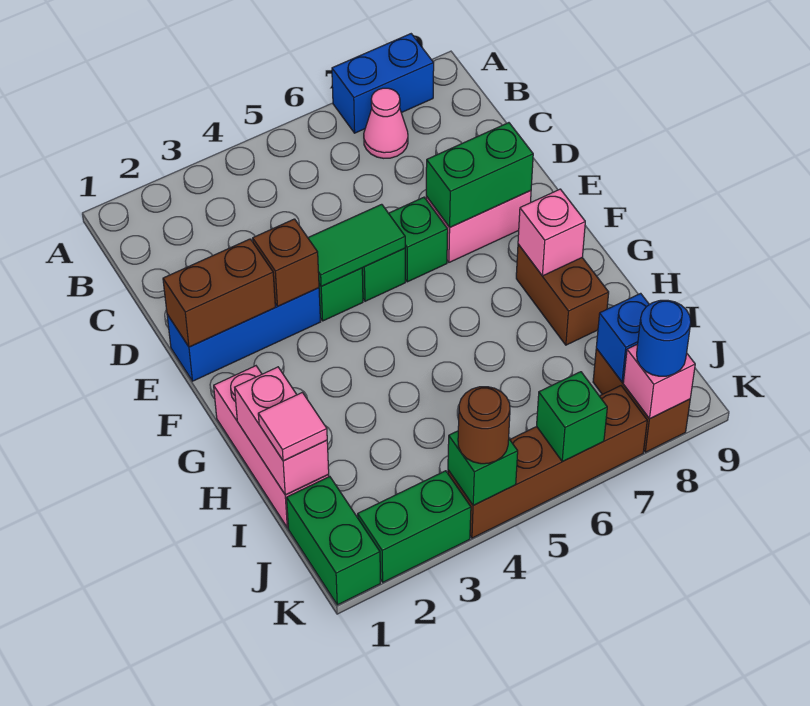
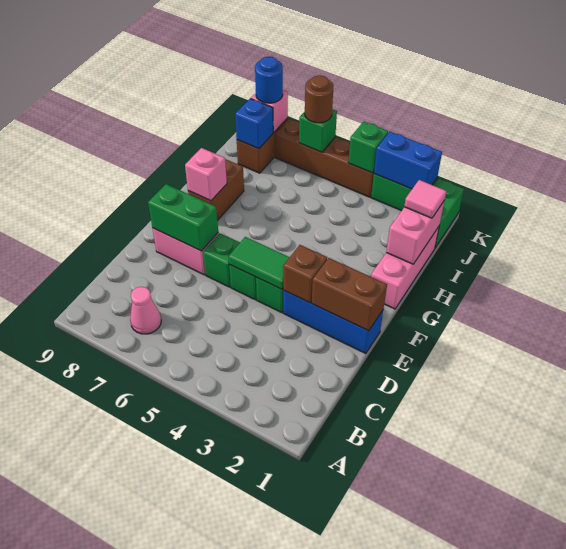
blue 1x2 brick [332,34,434,133] -> blue 1x2 brick moved to [374,132,442,189]
brown 1x1 round brick [458,387,510,464] -> brown 1x1 round brick moved to [305,75,333,123]

